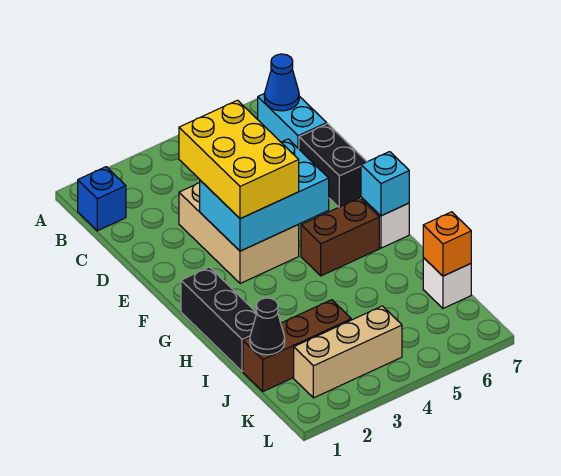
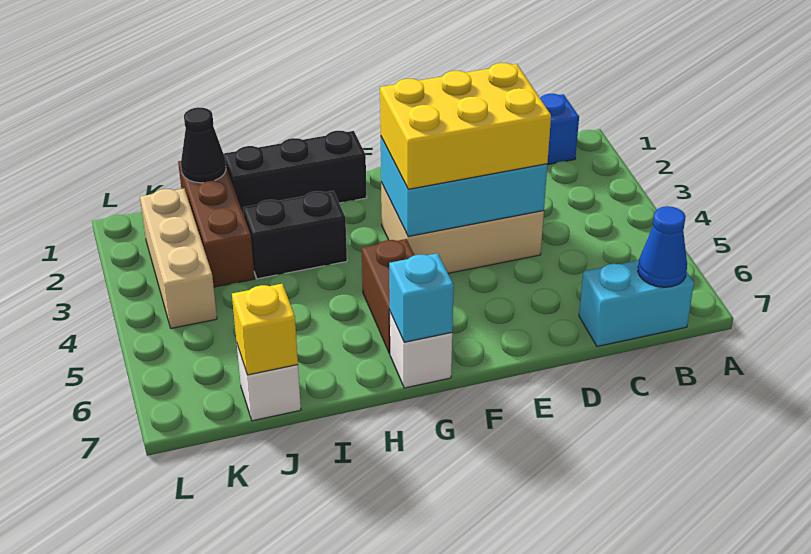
black 1x2 brick [299,124,367,207] -> black 1x2 brick moved to [243,191,347,279]
cyan 2x3 brick [200,139,329,251] -> cyan 2x3 brick turned to [381,137,547,237]
orange 1x1 brick [423,212,471,276] -> yellow 1x1 brick [232,284,298,375]

